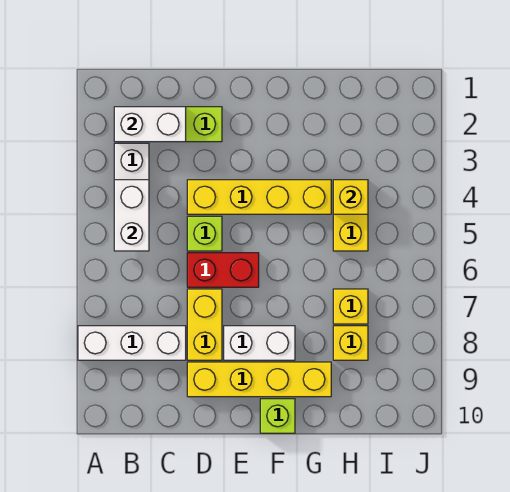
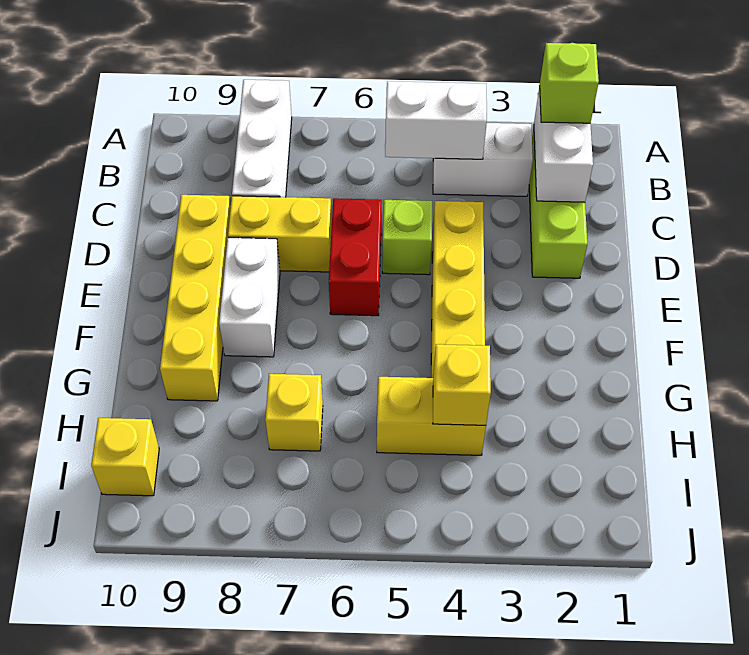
lime 1x1 brick [260,399,295,433] -> lime 1x1 brick moved to [540,43,599,123]
yellow 1x1 brick [333,326,368,360] -> yellow 1x1 brick moved to [91,418,159,496]

